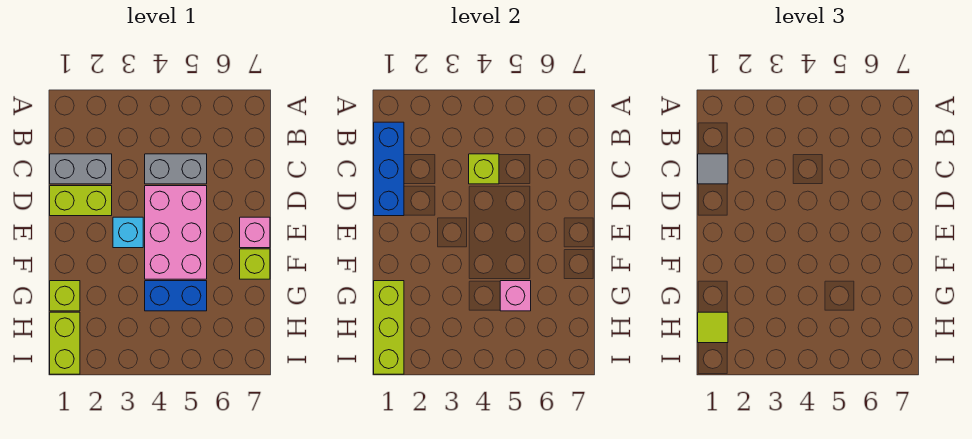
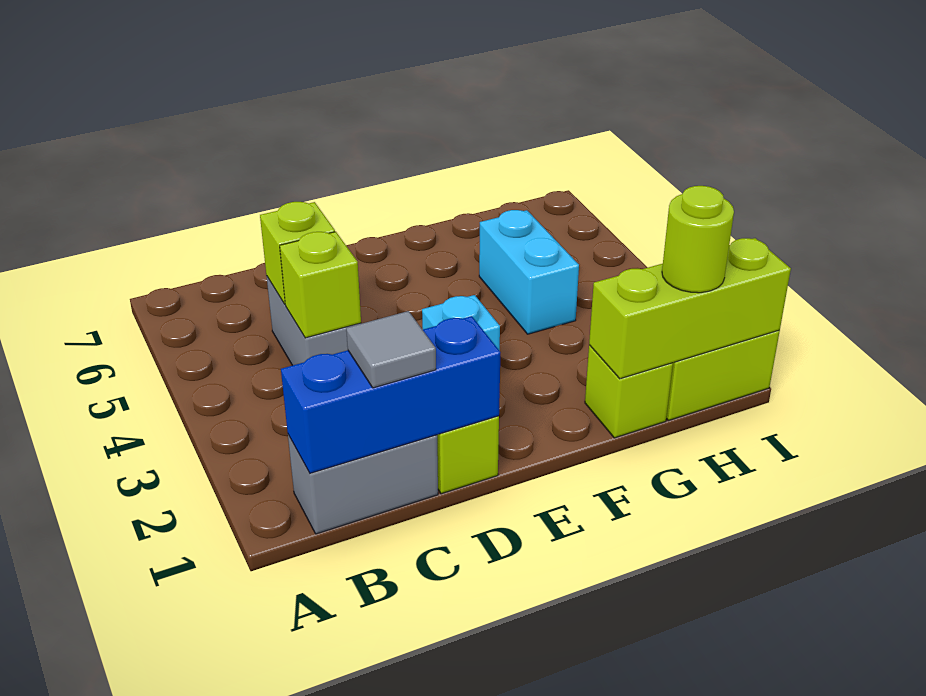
grey 1x2 brick [50,154,112,184] -> grey 1x2 brick turned to [288,435,438,534]
pink 2x3 brick [145,186,207,279] -> none
pink 1x1 brick [240,217,270,248] -> none
lime 1x1 brick [240,249,270,279] -> lime 1x1 brick moved to [260,202,335,304]
blue 1x2 brick [145,281,207,311] -> cyan 1x2 brick [479,210,579,334]
pink 1x1 brick [500,281,531,311] -> none
lime 1x1 tile [698,312,728,343] -> lime 1x1 round brick [662,186,734,293]

